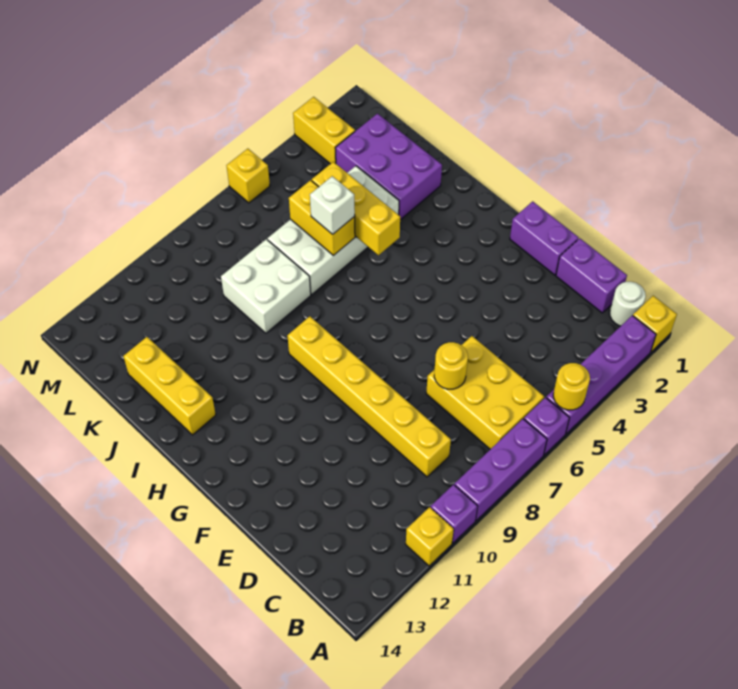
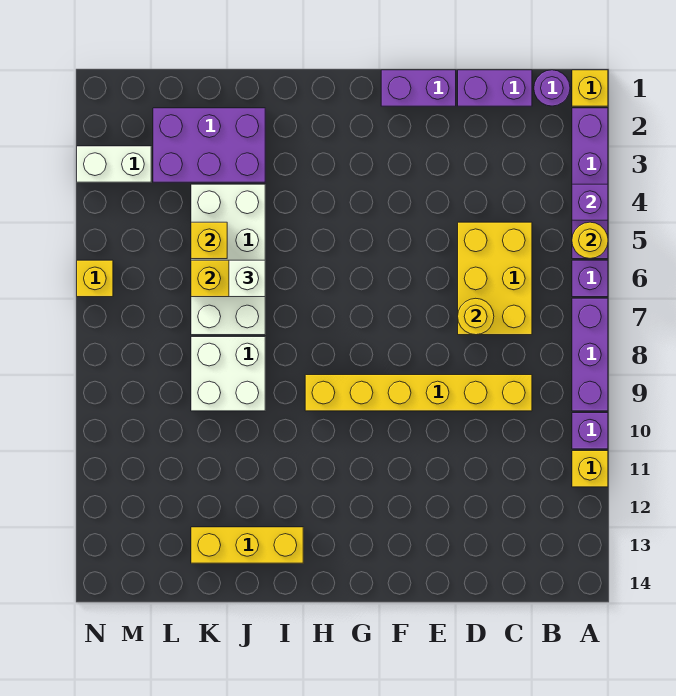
none -> purple 1x1 brick [572,184,608,220]
white 1x1 round brick [610,282,646,326] -> purple 1x1 round brick [534,70,570,106]
yellow 2x3 brick [426,336,544,449] -> yellow 2x3 brick turned to [458,222,532,335]
yellow 1x3 brick [312,162,400,255] -> yellow 1x1 brick [191,222,227,259]
yellow 1x2 brick [293,97,355,164] -> white 1x2 brick [77,146,151,182]

